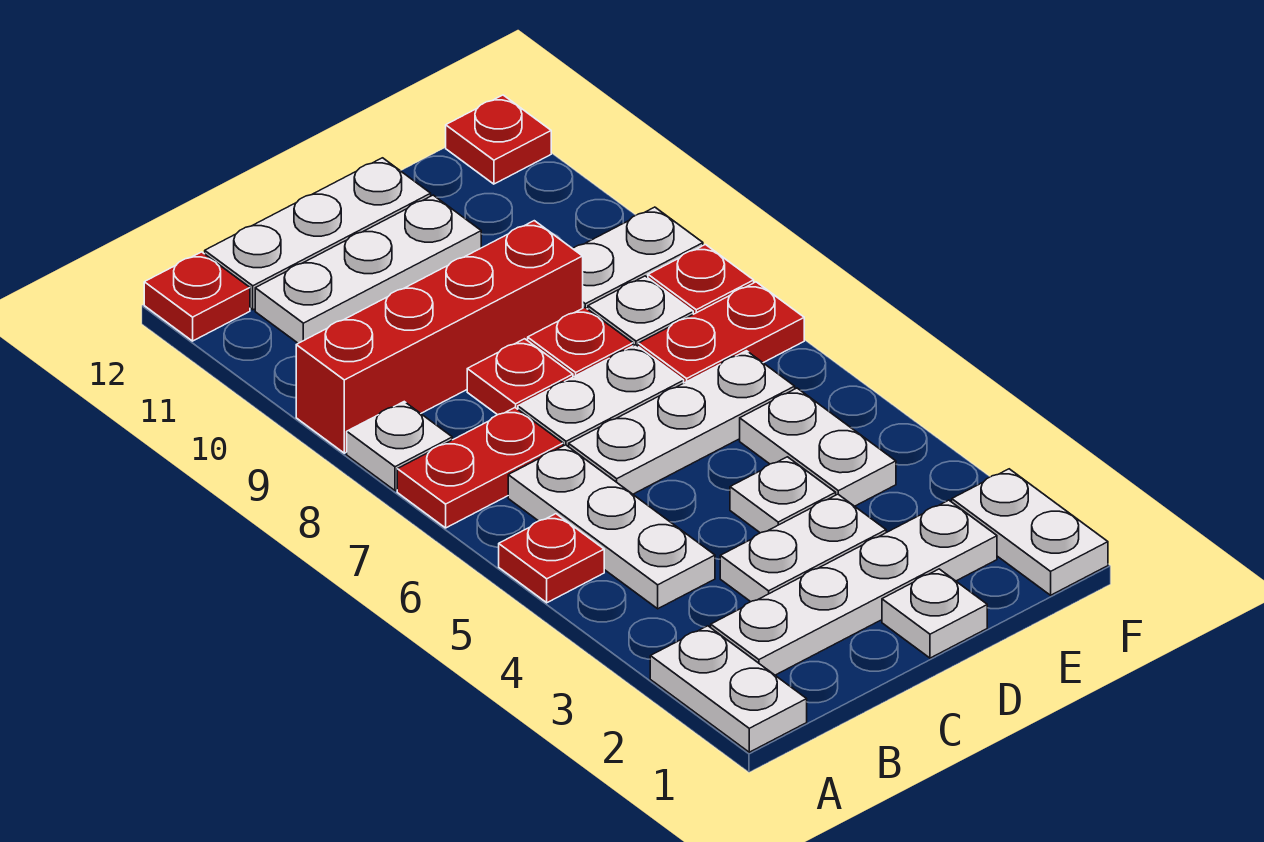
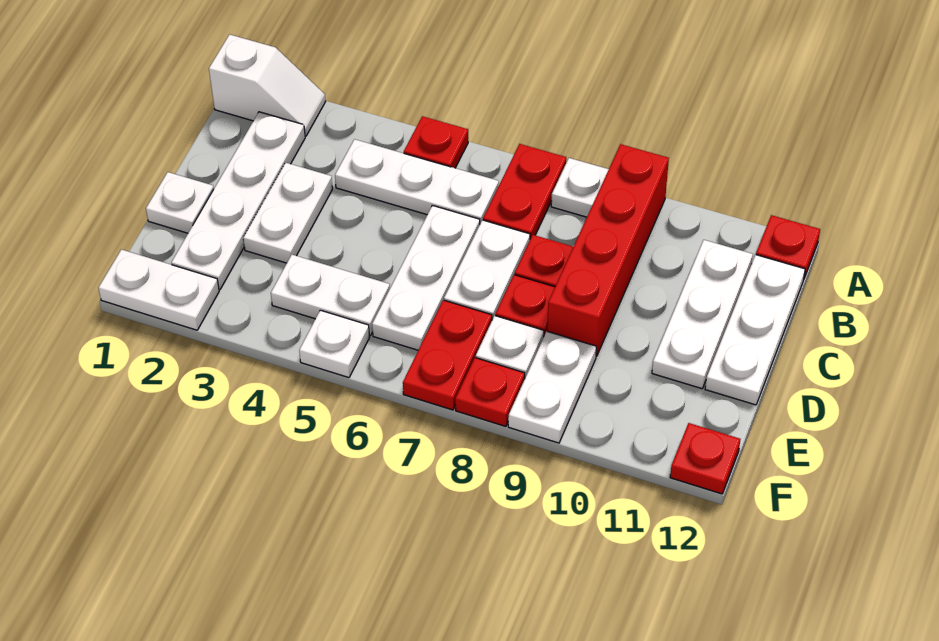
white 1x2 plate [650,626,807,752] -> white 1x2 slope [209,34,326,136]
white 1x1 plate [730,457,836,533] -> white 1x1 plate moved to [299,310,370,378]

